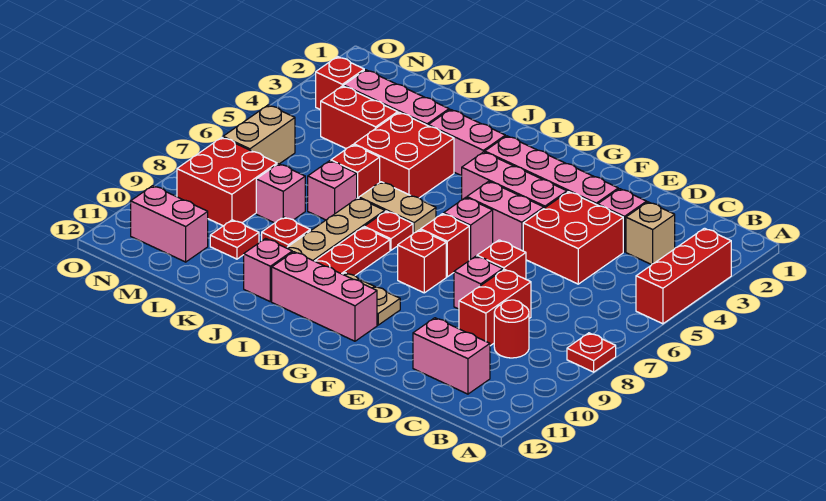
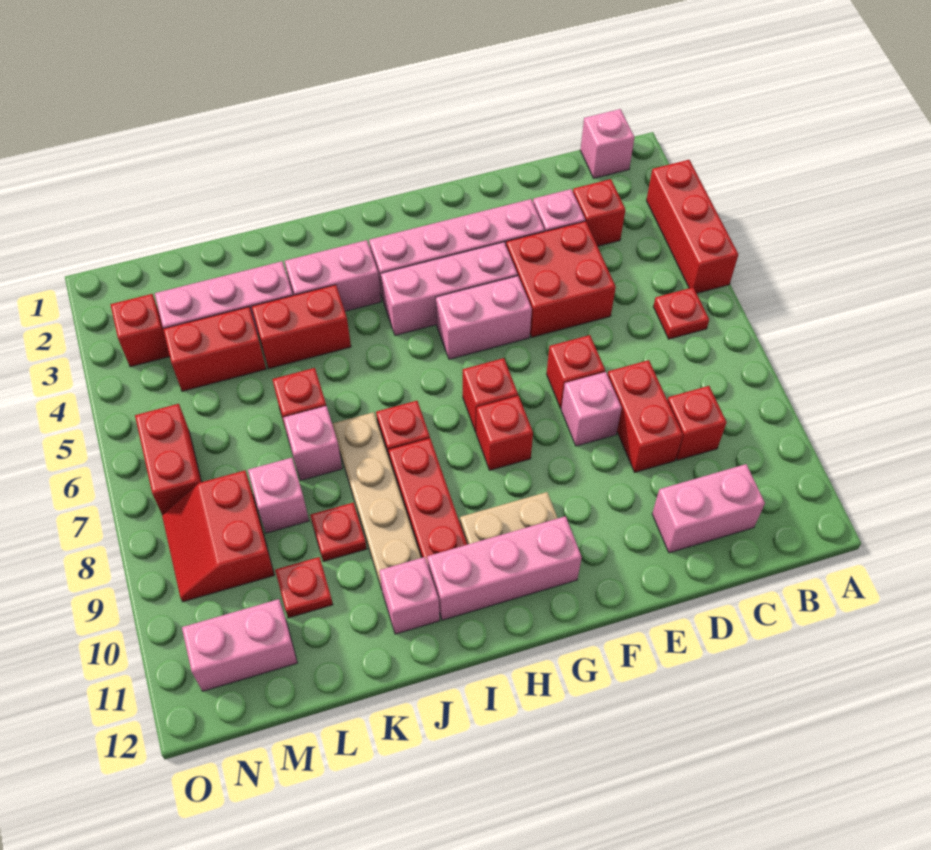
red 1x1 plate [567,333,616,372] -> red 1x1 plate moved to [653,287,709,339]
tan 1x1 brick [626,202,675,265] -> red 1x1 brick [573,179,625,246]
red 1x1 round brick [494,300,529,358] -> red 1x1 brick [667,386,727,460]
pink 1x1 brick [444,197,493,260] -> pink 1x1 brick moved to [580,109,635,178]
tan 1x2 plate [359,182,436,233] -> none
red 2x2 brick [354,112,454,198] -> red 1x2 brick [252,285,351,369]
red 2x2 brick [177,137,277,226] -> red 2x2 slope [162,471,274,602]
tan 1x2 brick [223,105,295,164] -> red 1x2 brick [135,404,201,515]

